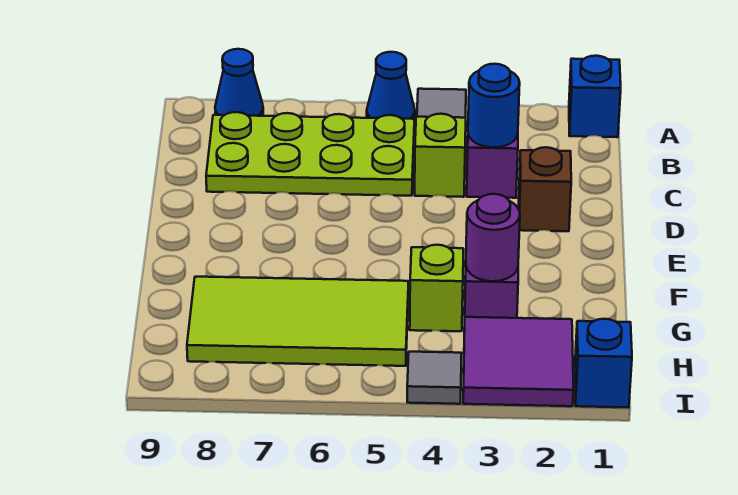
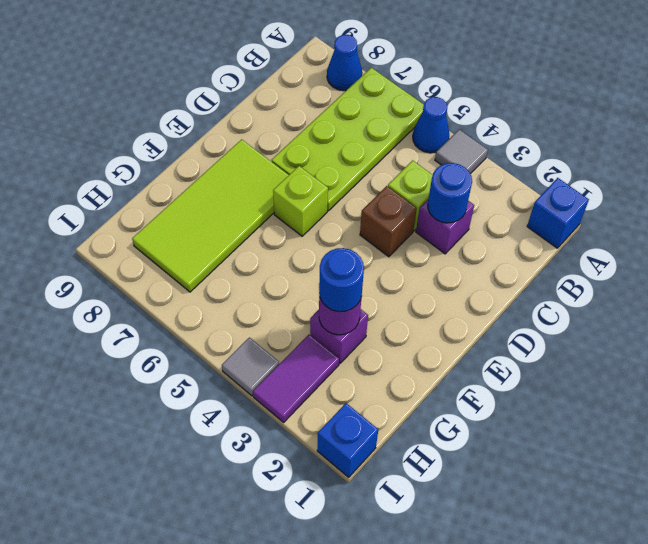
lime 2x4 plate [206,112,414,196] -> lime 2x4 plate turned to [272,68,424,211]
brown 1x1 brick [519,147,571,231] -> brown 1x1 brick moved to [360,186,417,257]
none -> blue 1x1 round brick [319,248,364,312]
lime 1x1 brick [410,245,463,331] -> lime 1x1 brick moved to [273,166,328,236]
lime 2x4 tile [187,277,409,366] -> lime 2x4 tile turned to [132,139,289,292]
purple 2x2 tile [463,317,574,406] -> purple 1x2 tile [253,335,339,422]

